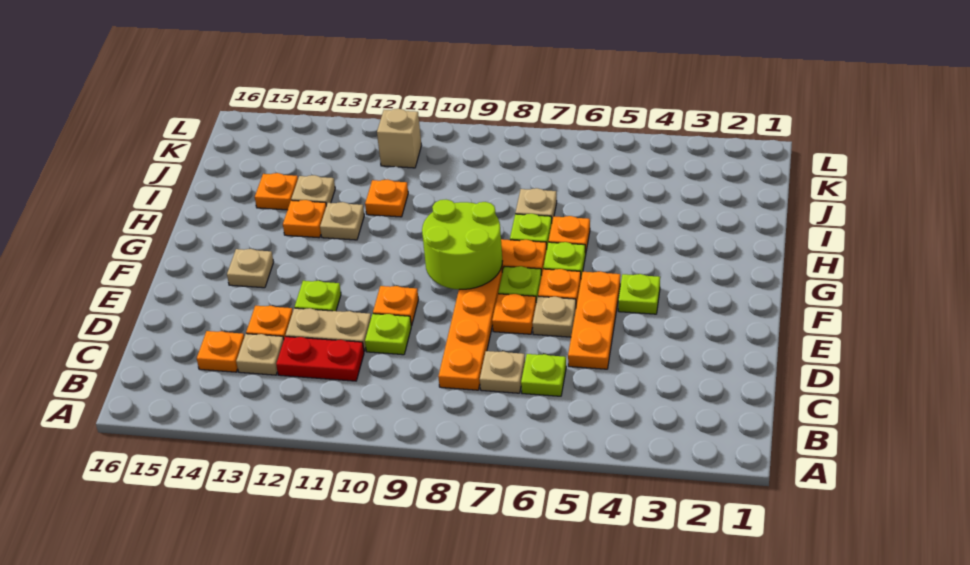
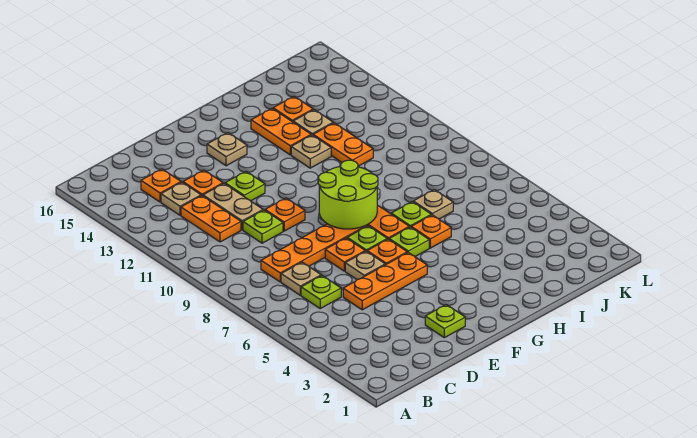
red 1x2 plate [276,337,364,381] -> orange 1x2 plate [181,196,241,242]
lime 1x1 plate [618,274,660,314] -> lime 1x1 plate moved to [425,305,465,338]
orange 1x1 plate [283,200,326,238] -> orange 1x2 plate [251,109,311,155]
orange 1x1 plate [365,180,408,217] -> orange 1x2 plate [313,123,373,166]
tan 1x1 brick [377,109,421,168] -> none

